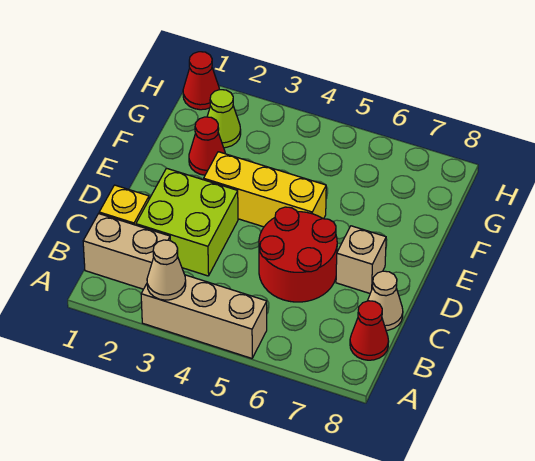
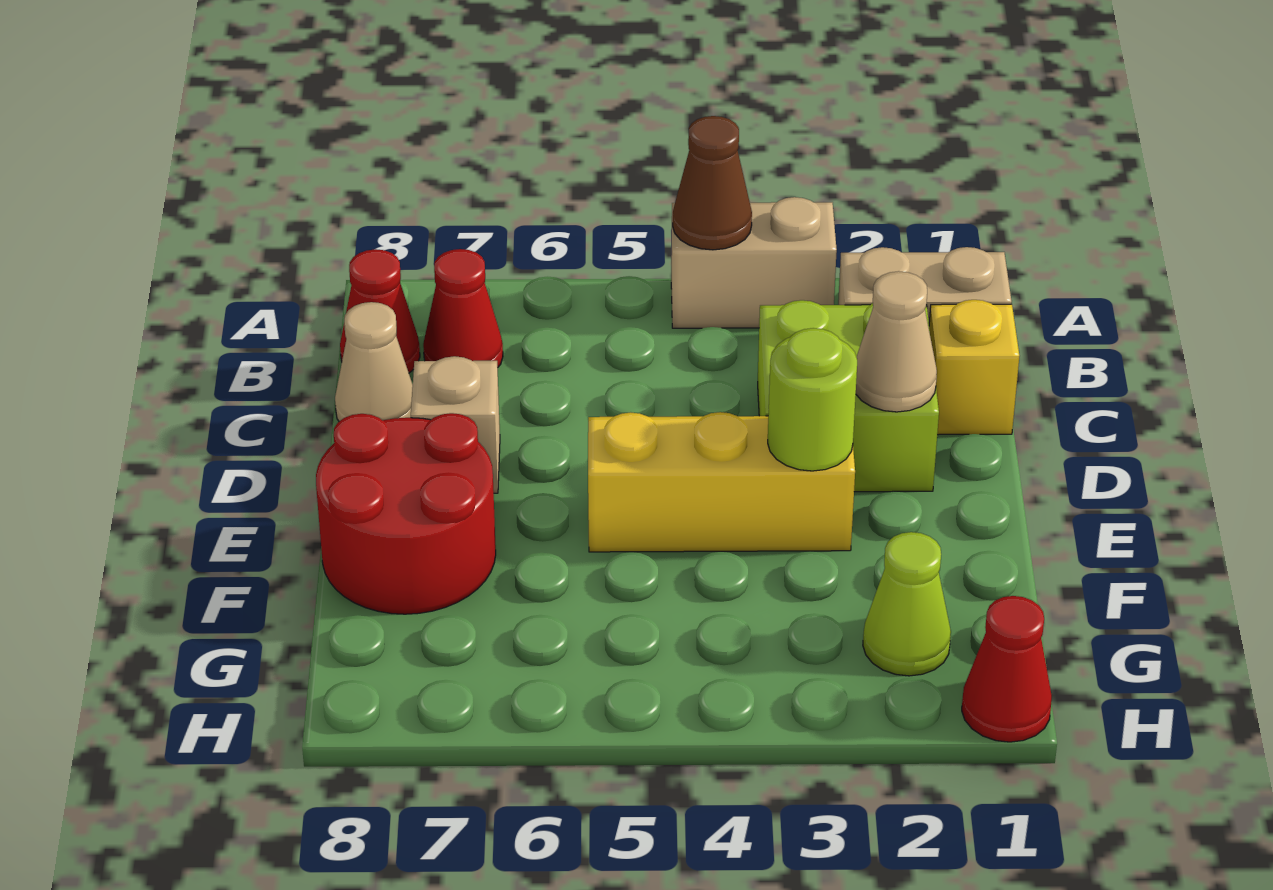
tan 1x3 brick [141,275,267,358] -> tan 1x2 brick [671,197,837,328]
tan 1x1 cone [147,240,186,300] -> tan 1x1 cone moved to [856,271,937,412]
none -> brown 1x1 cone [673,116,752,250]
red 2x2 round brick [259,207,337,302] -> red 2x2 round brick moved to [316,413,496,614]
none -> lime 1x1 round brick [768,328,857,471]
red 1x1 cone [189,117,225,175] -> red 1x1 cone moved to [423,249,503,367]

